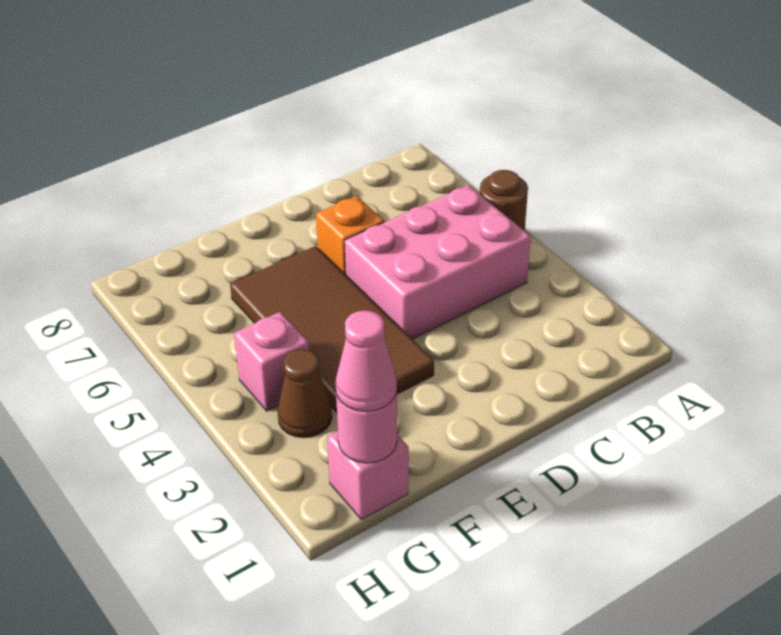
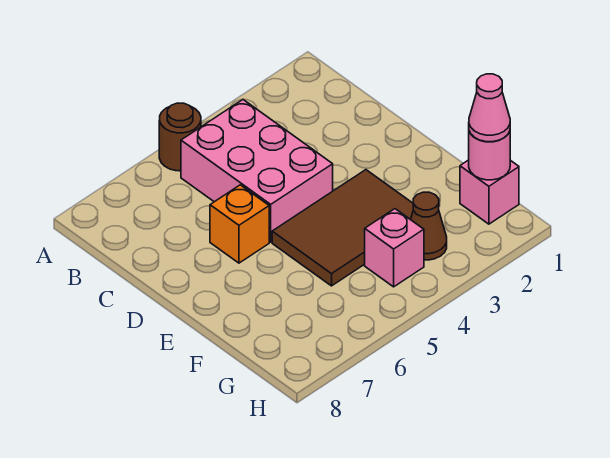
brown 2x4 tile [230,246,434,412] -> brown 2x3 tile [272,170,413,286]

